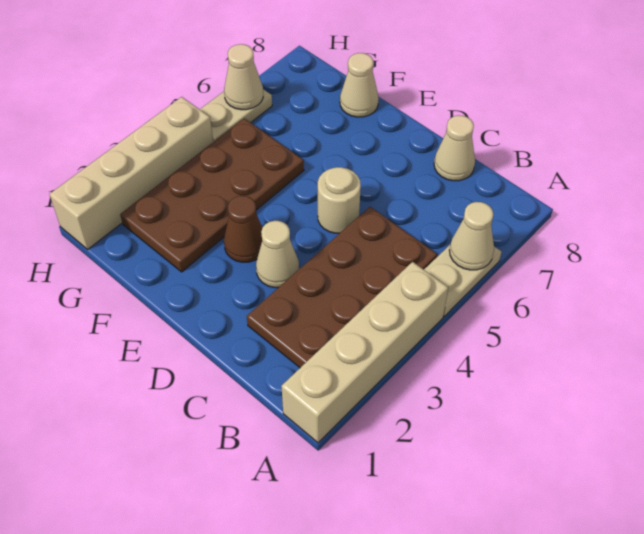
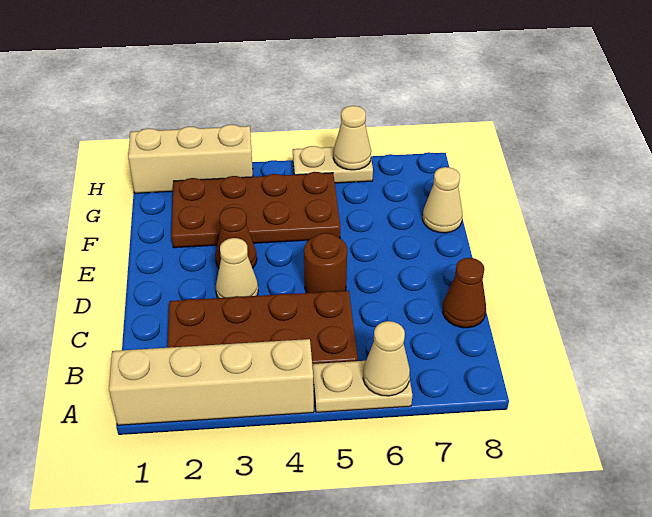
tan 1x1 cone [434,115,475,181] -> brown 1x1 cone [443,258,486,328]
tan 1x1 round brick [318,167,361,233] -> brown 1x1 round brick [304,233,347,293]
tan 1x4 brick [50,97,213,249] -> tan 1x3 brick [128,125,253,193]

